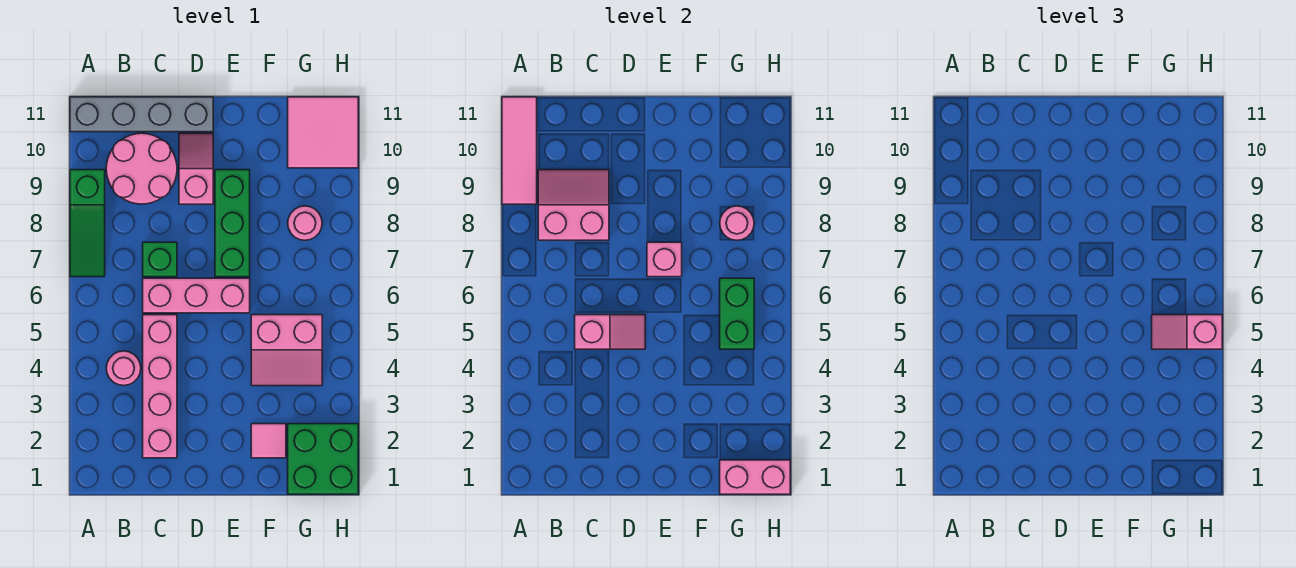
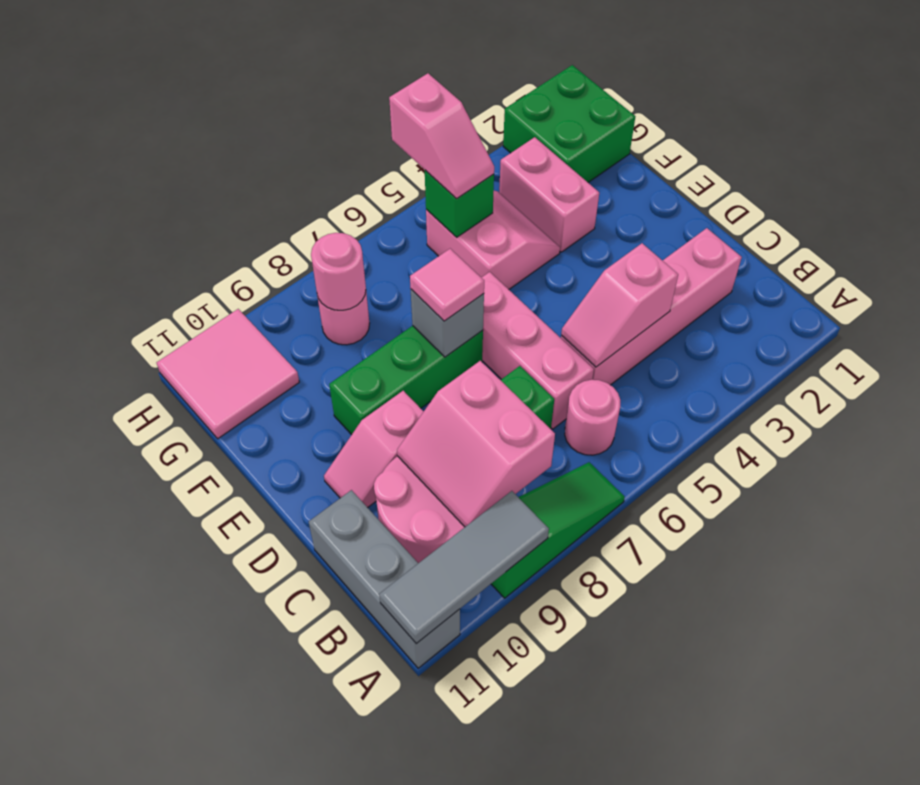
pink 1x3 tile [502,97,537,204] -> grey 1x3 tile [379,491,549,644]
grey 1x4 brick [70,97,213,132] -> grey 1x3 brick [309,490,460,668]
pink 1x1 round brick [106,351,141,386] -> pink 1x1 round brick moved to [565,380,620,455]
pink 1x2 slope [575,315,645,349] -> pink 1x2 slope turned to [561,243,678,367]
pink 1x1 brick [647,242,682,277] -> grey 1x1 brick [411,289,484,357]
pink 1x1 tile [251,424,286,458] -> pink 1x1 tile moved to [410,249,484,321]
pink 1x2 brick [720,460,790,494] -> pink 1x2 brick moved to [499,137,599,252]
green 1x2 brick [720,278,754,349] -> green 1x1 brick [425,170,494,237]

